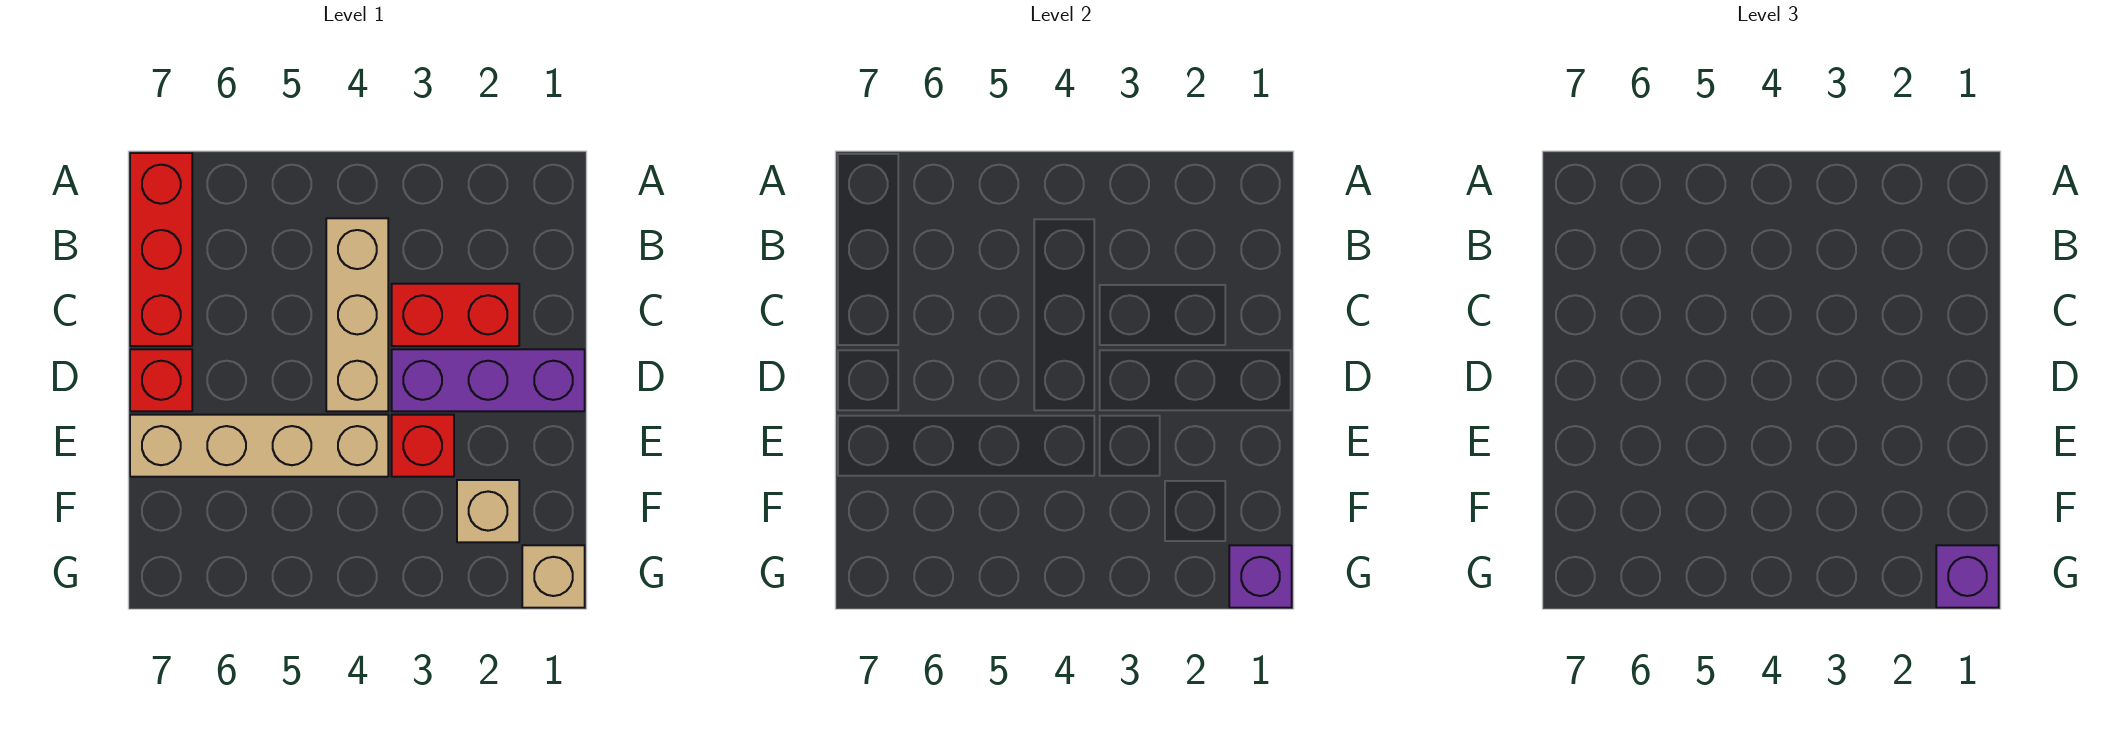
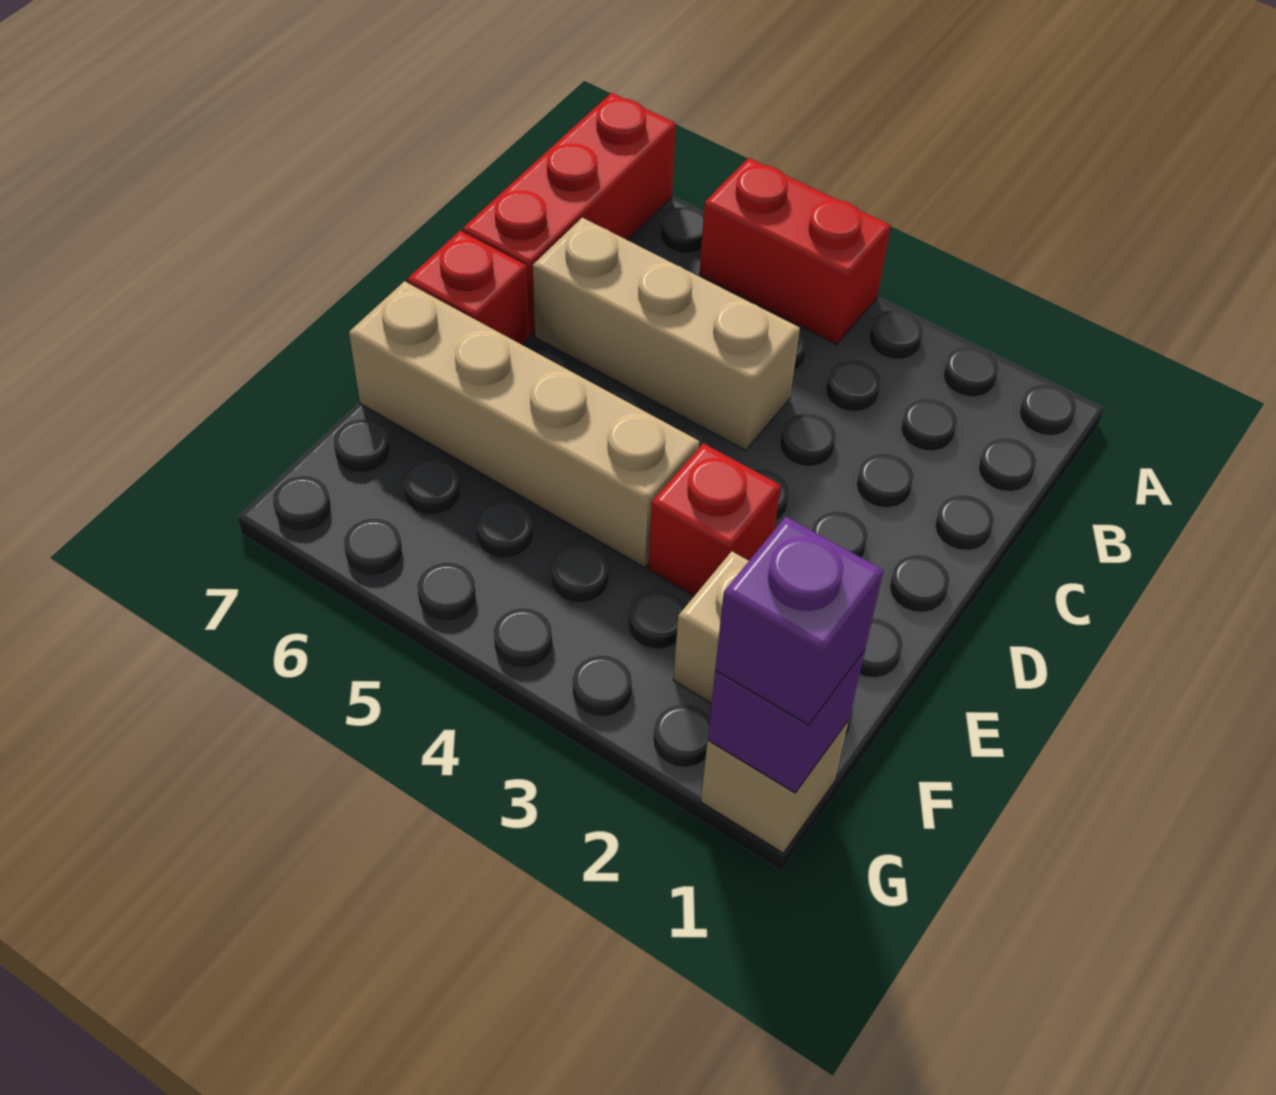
tan 1x3 brick [326,218,388,411] -> tan 1x3 brick turned to [533,218,800,450]
red 1x2 brick [392,284,519,346] -> red 1x2 brick moved to [699,158,891,344]
purple 1x3 brick [392,349,585,411] -> none

